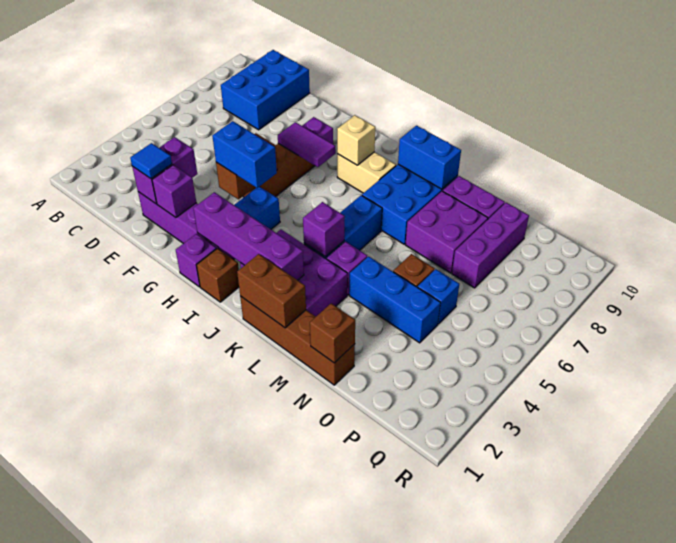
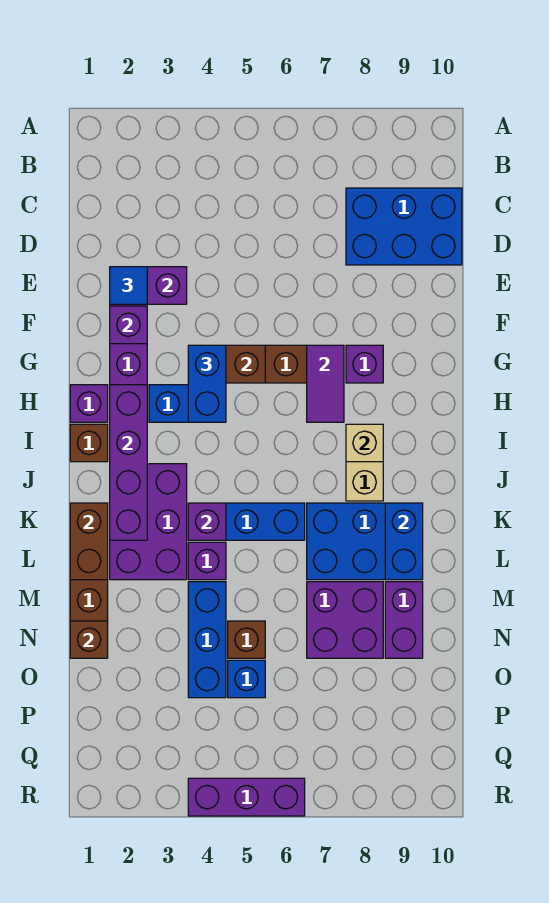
purple 1x3 brick [452,203,529,288] -> purple 1x3 brick moved to [188,778,305,816]

